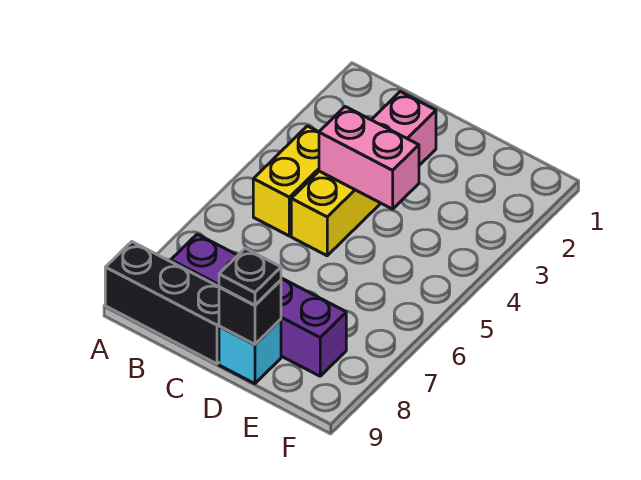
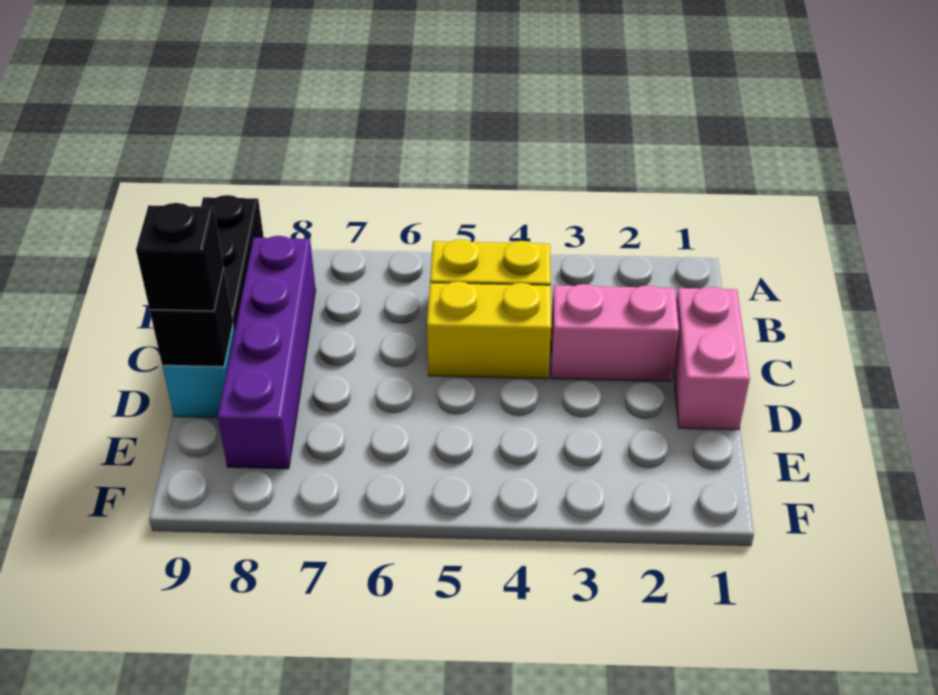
pink 1x2 brick [319,107,419,209] -> pink 1x2 brick moved to [673,287,750,430]
black 1x1 plate [219,248,281,305] -> black 1x1 brick [136,203,224,311]

